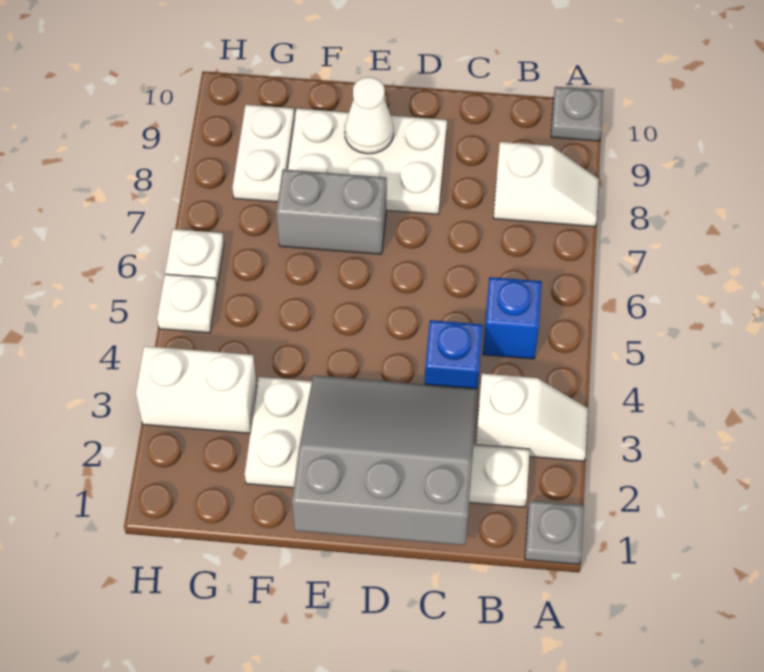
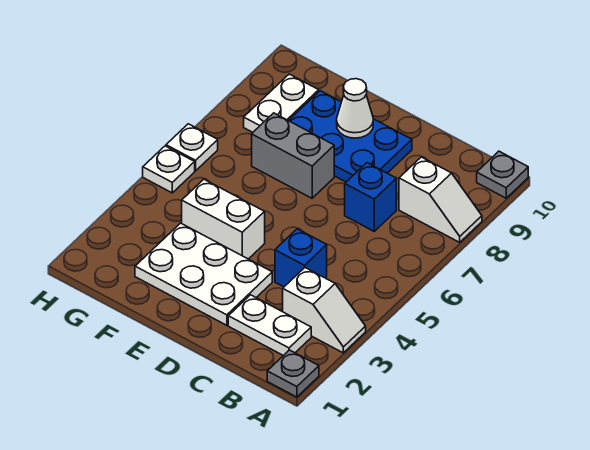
blue 1x1 brick [483,277,542,359] -> blue 1x1 brick moved to [345,163,396,231]
grey 3x3 slope [292,375,478,545] -> none
white 2x3 plate [288,109,447,214] -> blue 2x3 plate [289,91,412,182]
white 1x2 brick [136,346,257,433] -> white 1x2 brick moved to [182,179,265,259]

